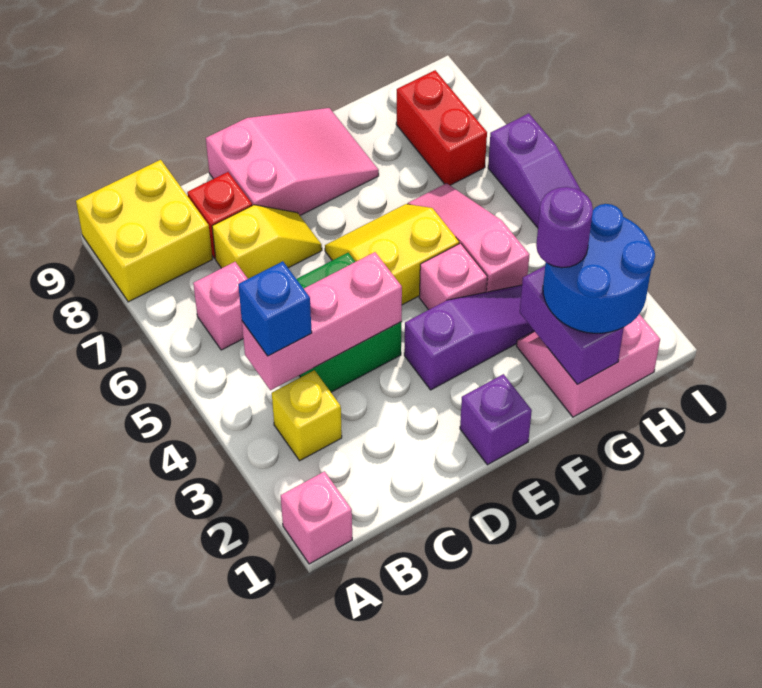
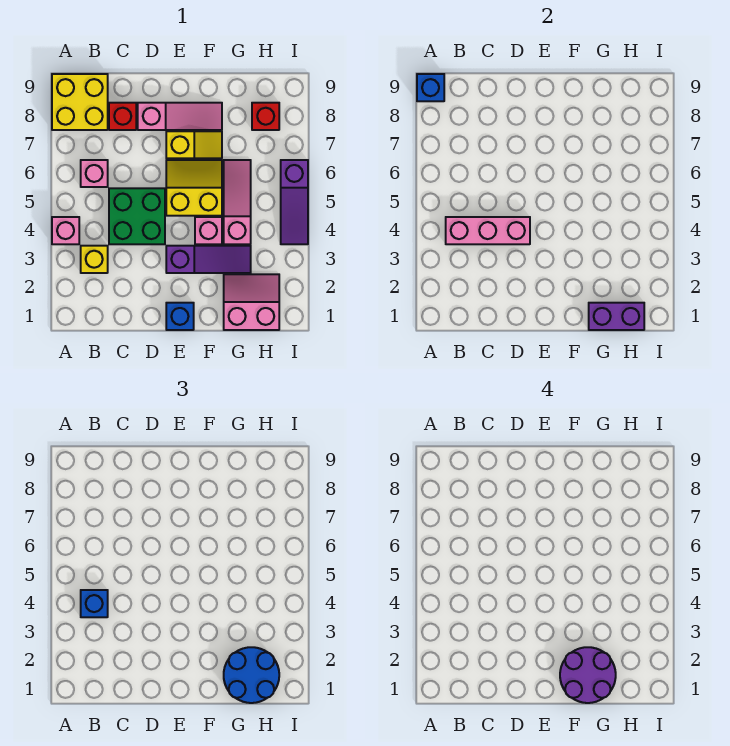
pink 1x1 brick [281,472,352,564] -> pink 1x1 brick moved to [52,217,79,244]
none -> blue 1x1 brick [417,74,444,101]
yellow 1x2 slope [212,205,322,279] -> yellow 1x2 slope moved to [166,131,222,158]
pink 2x3 slope [206,108,379,215] -> pink 1x3 slope [138,103,222,130]
purple 1x1 brick [460,374,532,465] -> blue 1x1 brick [166,303,194,330]
purple 1x2 brick [520,266,624,384] -> purple 1x2 brick turned to [589,303,644,330]
purple 1x1 round brick [536,187,593,268] -> purple 2x2 round brick [560,647,616,703]
red 1x2 brick [396,70,487,185] -> red 1x1 brick [252,103,279,130]

